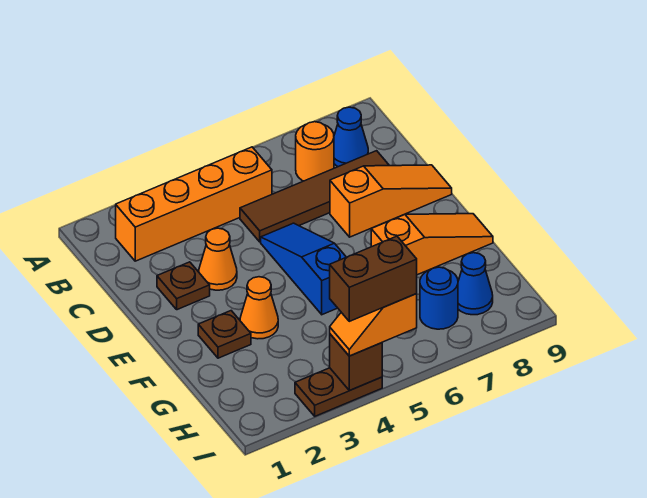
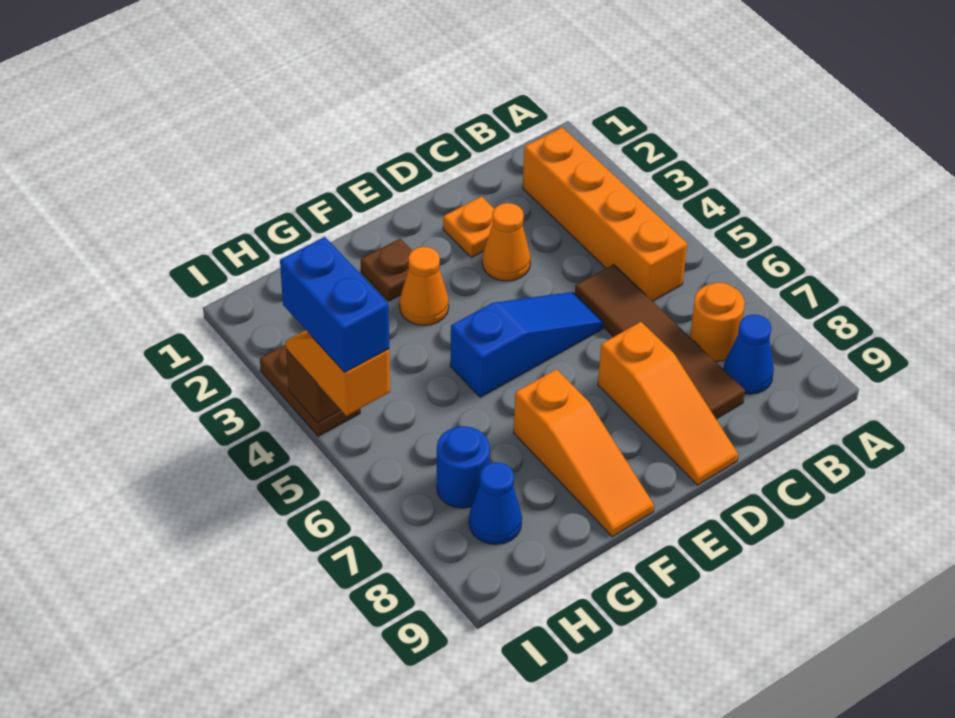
brown 1x1 plate [157,262,210,310] -> orange 1x1 plate [443,196,494,258]
brown 1x2 brick [330,236,417,321] -> blue 1x2 brick [280,237,389,372]

